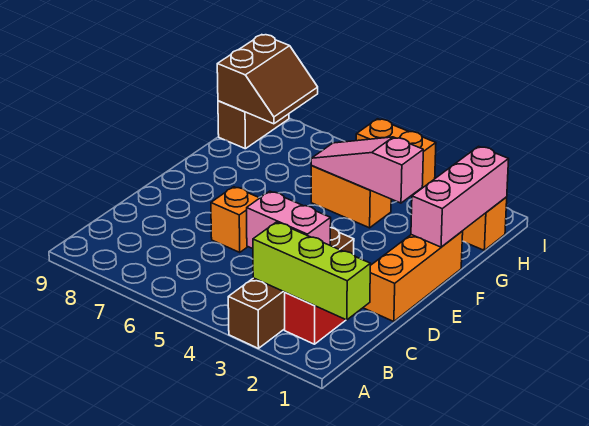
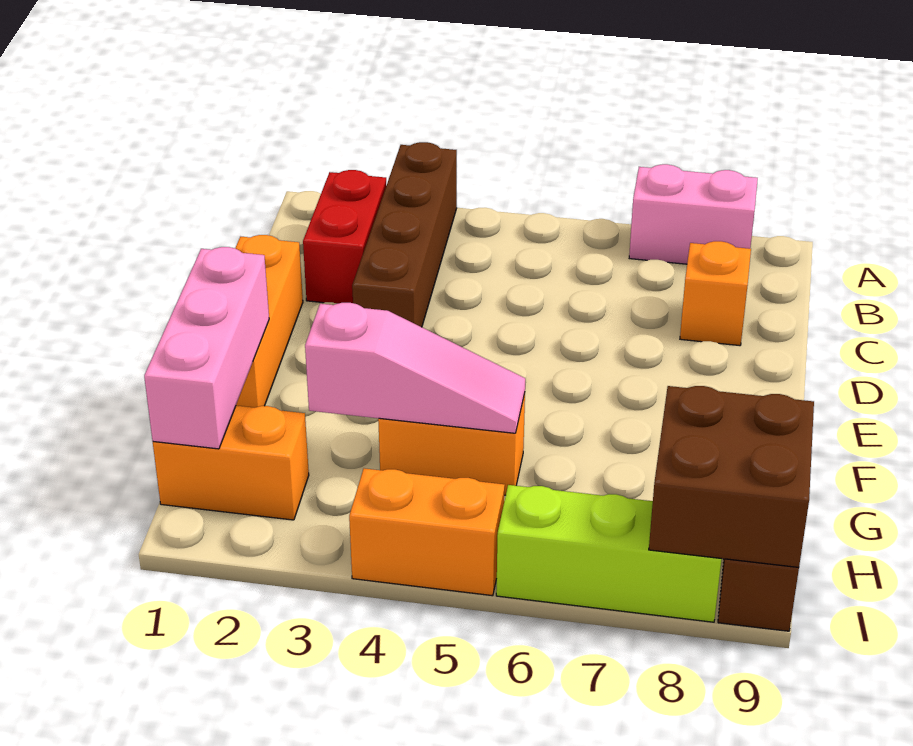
lime 1x3 brick [253,222,370,320] -> lime 1x3 brick moved to [496,485,722,622]
pink 1x2 brick [247,191,331,249] -> pink 1x2 brick moved to [629,164,758,264]
orange 1x1 brick [211,187,259,252] -> orange 1x1 brick moved to [680,241,751,346]
brown 2x2 slope [217,35,318,124] -> brown 2x2 brick [649,386,814,567]

